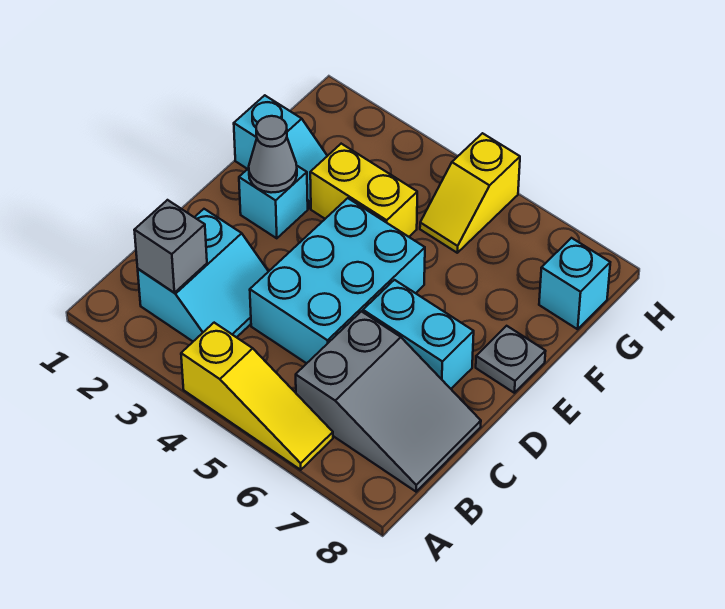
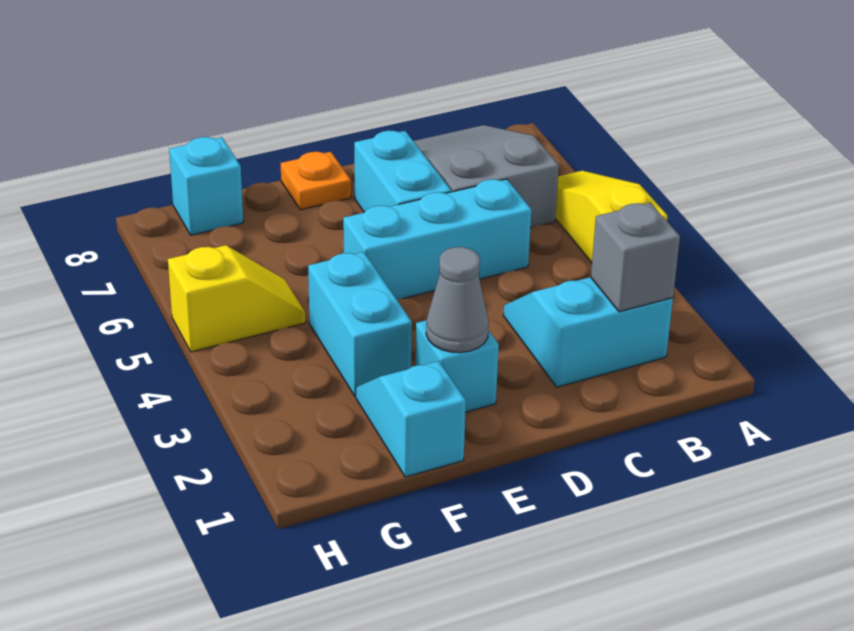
cyan 2x3 brick [250,198,425,363] -> cyan 1x3 brick [343,179,531,300]
grey 1x1 plate [476,326,546,393] -> orange 1x1 plate [281,152,351,210]
yellow 1x2 brick [310,144,417,237] -> cyan 1x2 brick [308,252,412,396]

